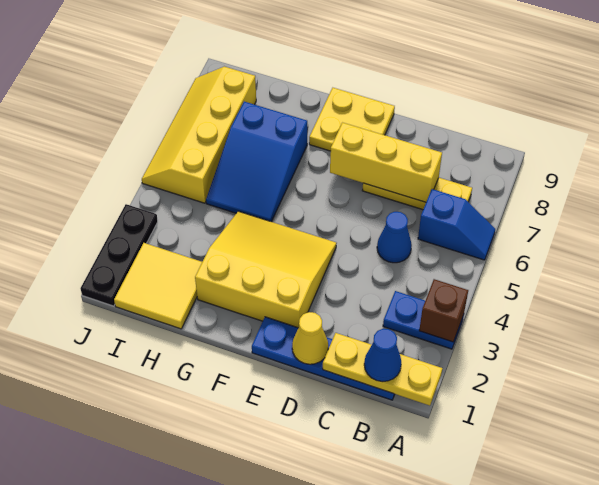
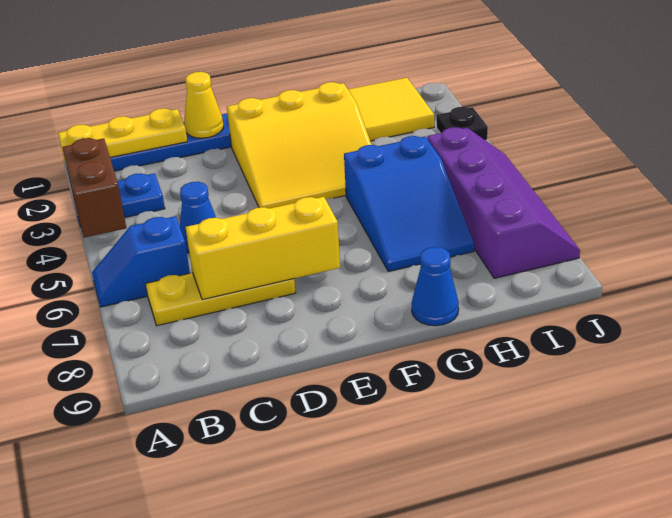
brown 1x1 brick [419,279,468,342] -> brown 1x2 brick [62,138,126,238]
blue 1x1 cone [364,329,401,382] -> blue 1x1 cone moved to [412,247,459,326]
yellow 2x2 plate [309,88,395,151] -> none
blue 2x3 slope [206,102,307,222] -> blue 2x3 slope turned to [344,136,474,272]
yellow 2x4 slope [142,67,256,203] -> purple 2x4 slope [427,127,580,278]
black 1x3 plate [81,204,158,306] -> black 1x1 plate [437,107,488,140]

